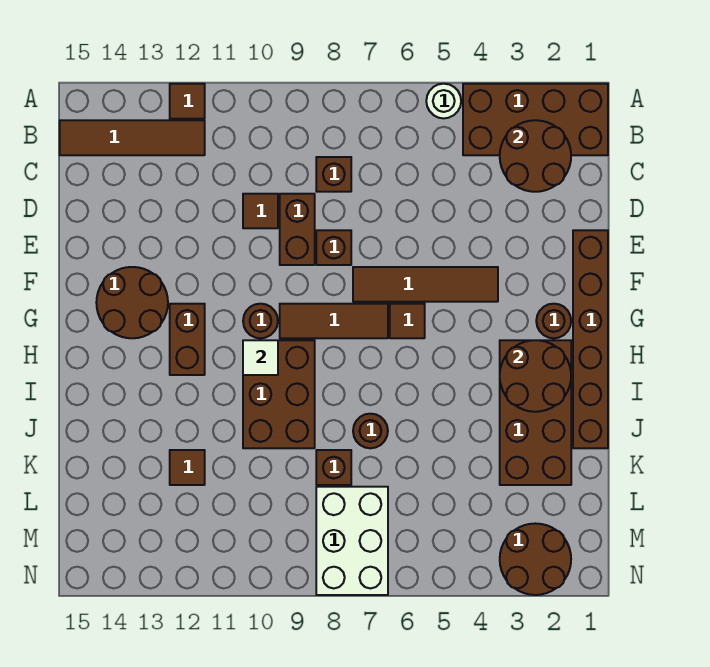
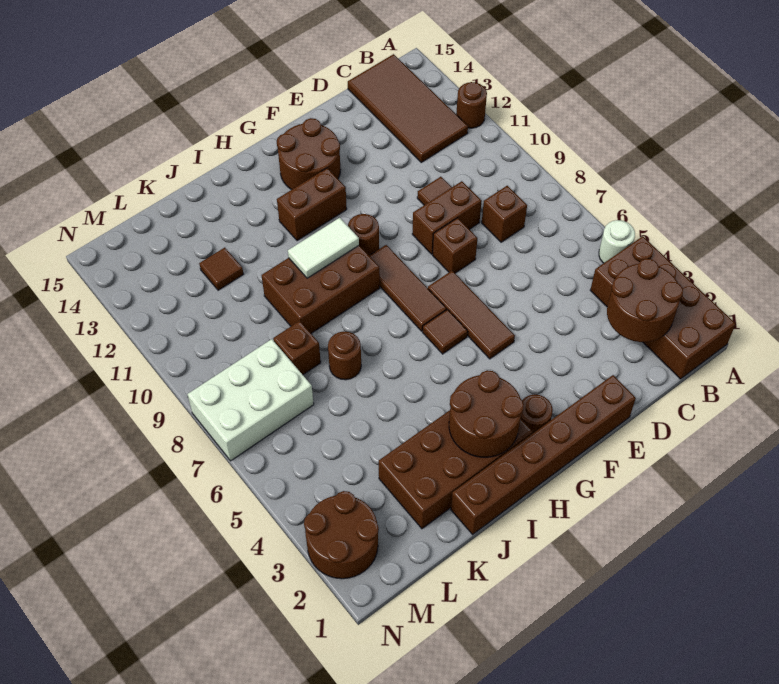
brown 1x1 tile [170,84,205,119] -> brown 1x1 round brick [456,82,487,128]
brown 1x4 tile [60,120,205,155] -> brown 2x4 tile [348,54,468,162]
brown 1x4 tile [353,267,498,302] -> brown 1x3 tile [428,271,515,359]
white 1x1 tile [243,340,278,375] -> white 1x2 tile [288,218,359,278]

